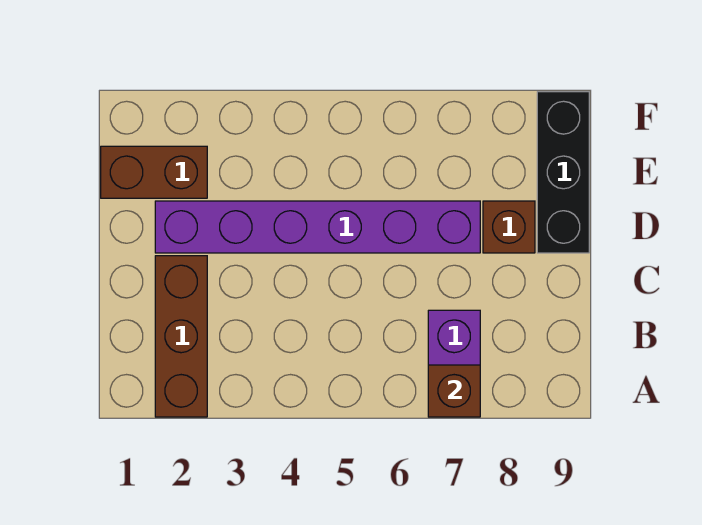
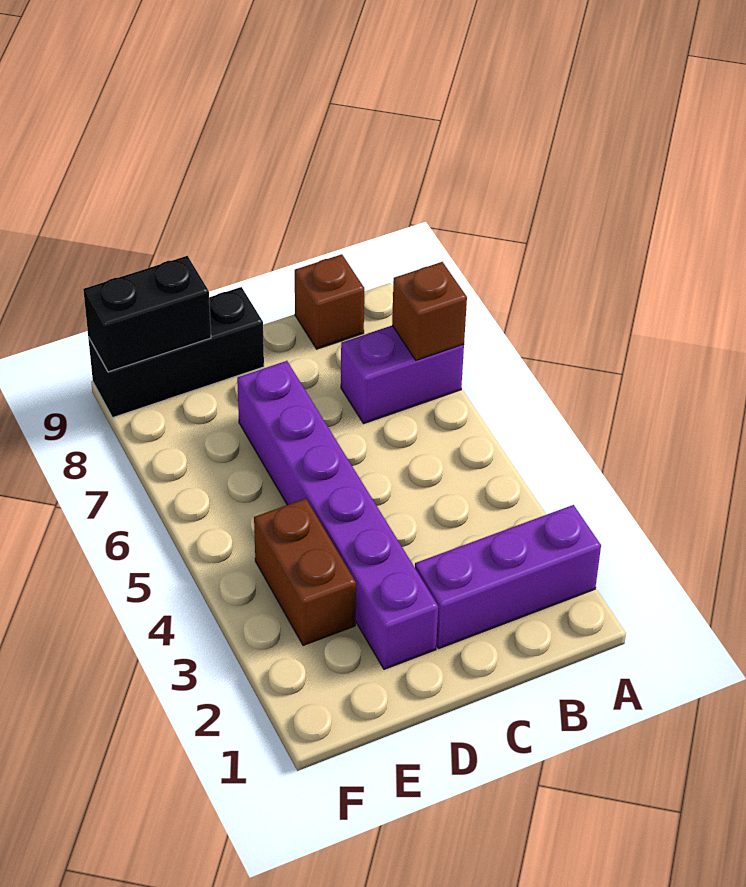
brown 1x3 brick [155,256,207,417] -> purple 1x3 brick [415,505,601,648]
brown 1x1 brick [483,201,535,253] -> brown 1x1 brick moved to [295,254,364,349]
brown 1x2 brick [101,146,207,198] -> brown 1x2 brick moved to [254,499,356,645]
none -> black 1x2 brick [83,256,211,372]

